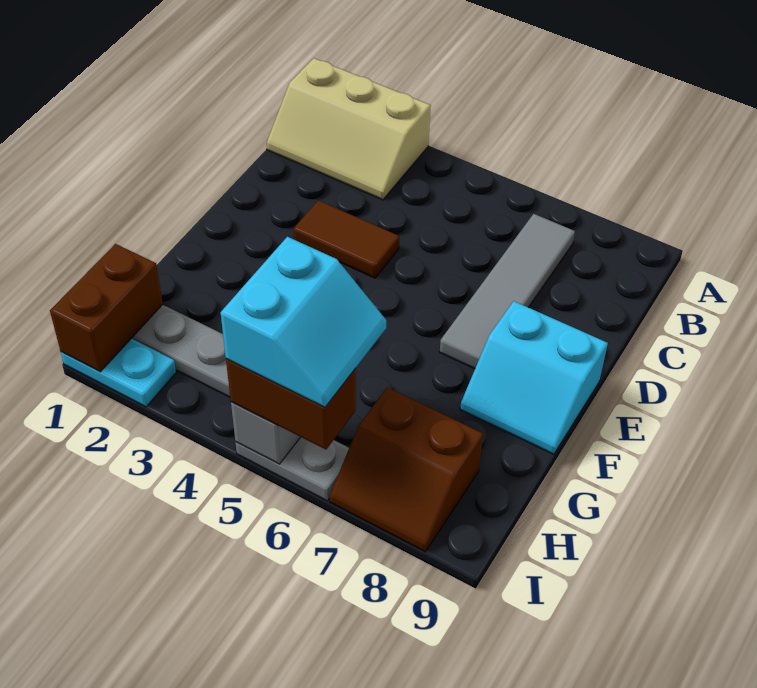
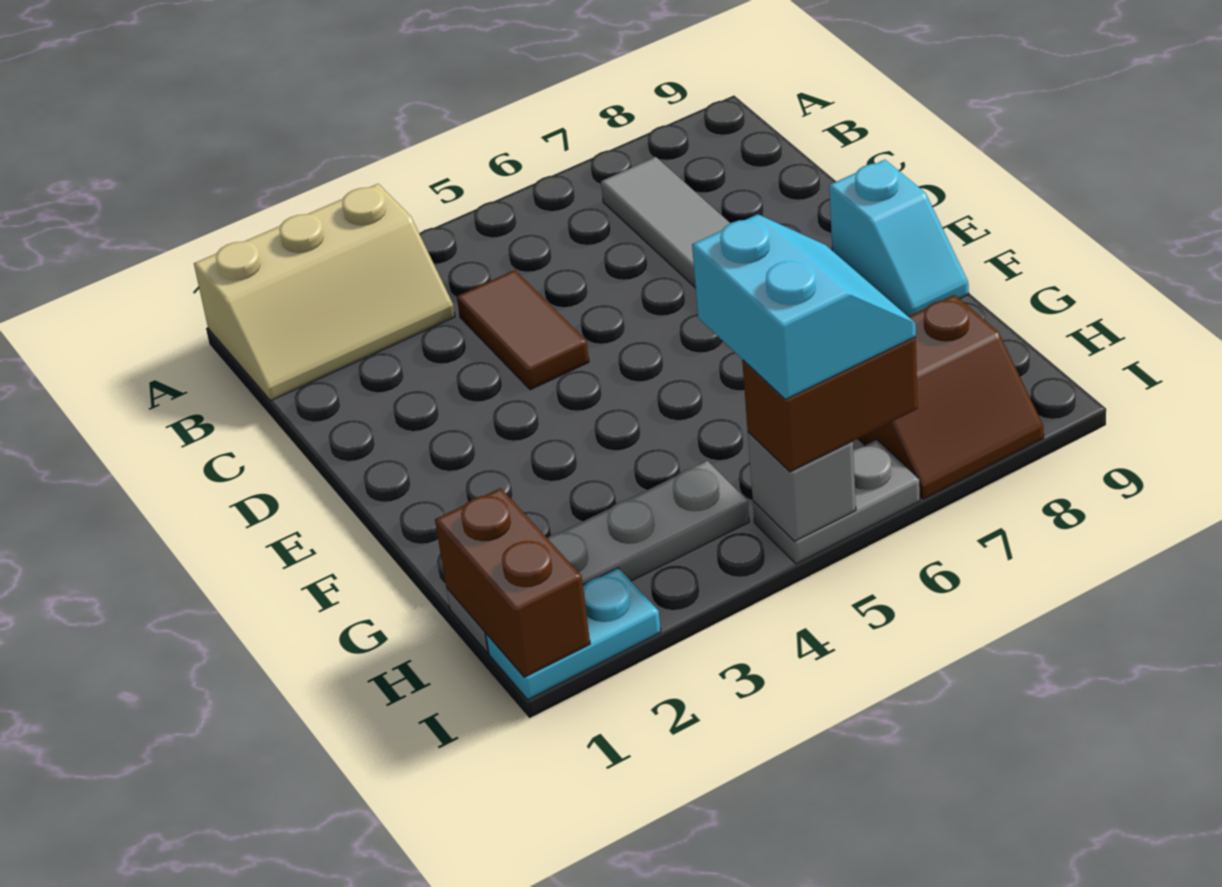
brown 1x2 tile [293,200,399,278] -> brown 1x2 tile turned to [457,270,589,390]
cyan 2x2 slope [460,301,608,454] -> cyan 1x2 slope [829,160,969,317]

